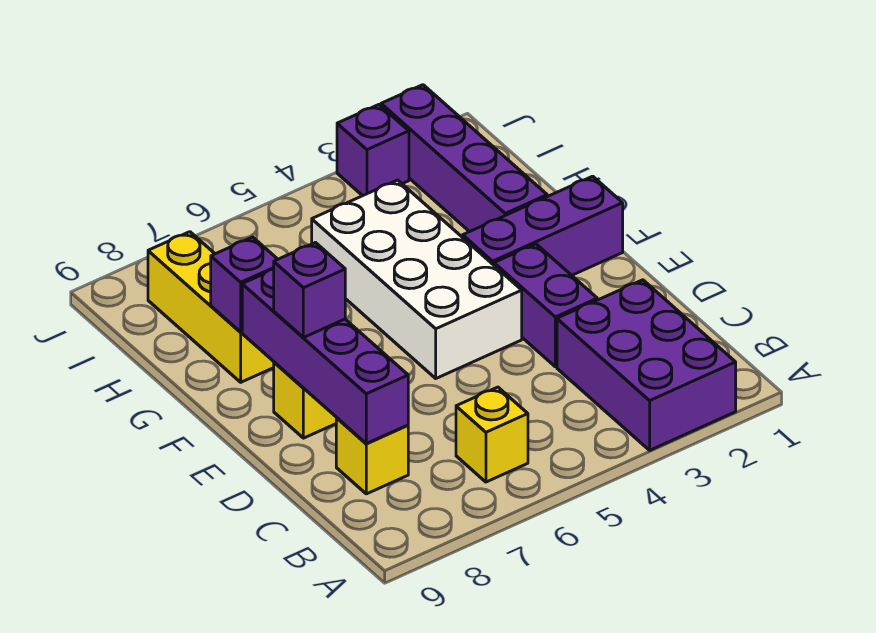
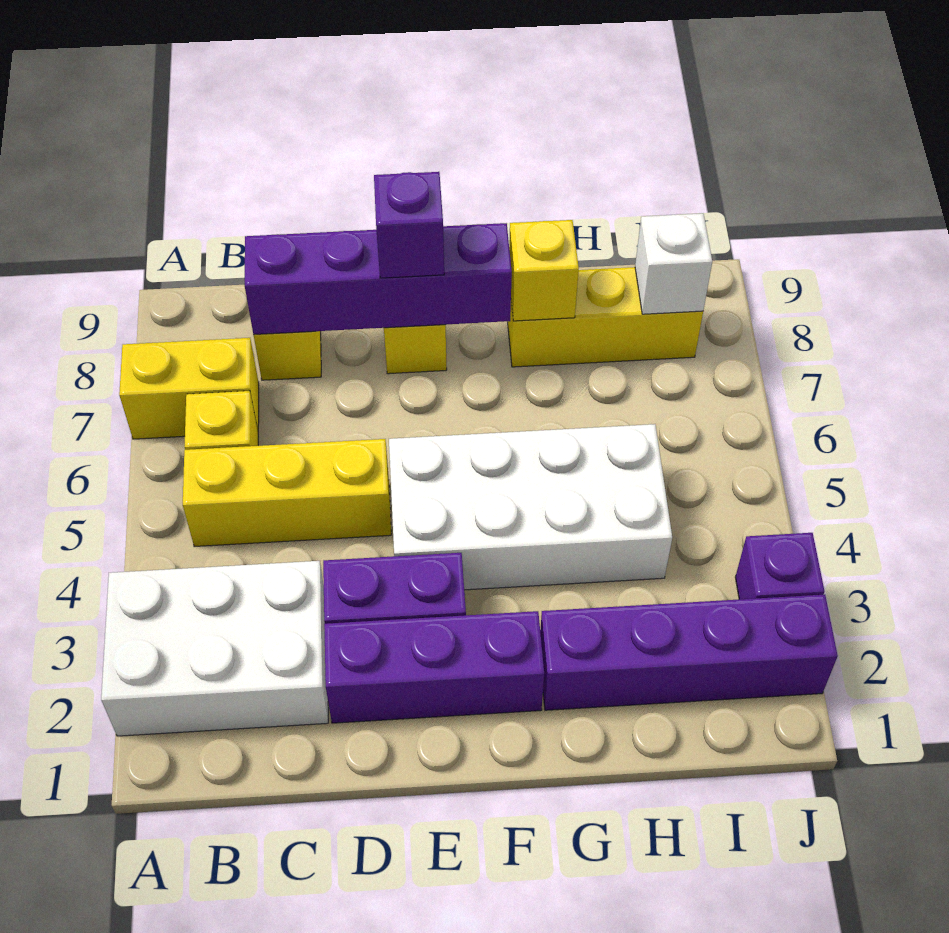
purple 2x3 brick [557,280,736,450] -> white 2x3 brick [101,561,328,736]
none -> yellow 1x2 brick [119,338,259,439]
none -> yellow 1x3 brick [183,439,391,547]
purple 1x3 brick [463,176,623,275] -> purple 1x3 brick turned to [324,611,544,723]
purple 1x1 brick [211,237,278,332] -> yellow 1x1 brick [509,220,579,321]
none -> white 1x1 brick [635,213,712,314]

